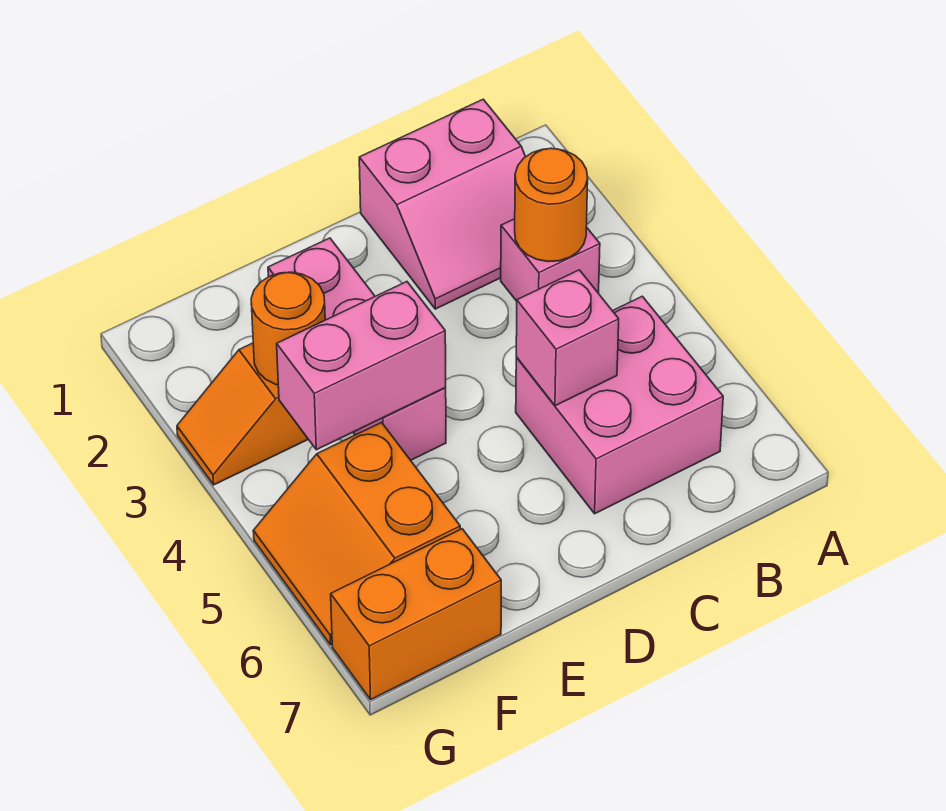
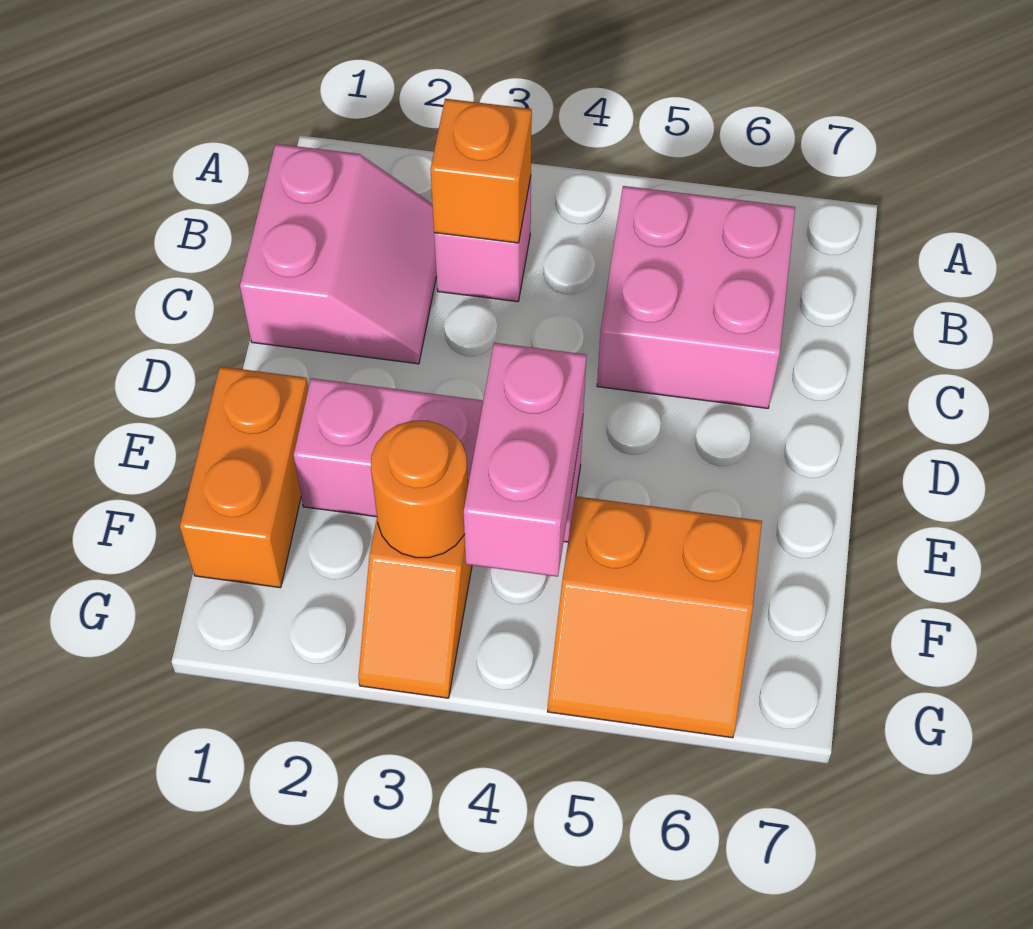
orange 1x1 round brick [515,148,588,262] -> orange 1x1 brick [430,99,532,243]
pink 1x1 brick [516,270,619,406] -> none
orange 1x2 brick [331,529,501,699] -> orange 1x2 brick moved to [180,367,308,588]

